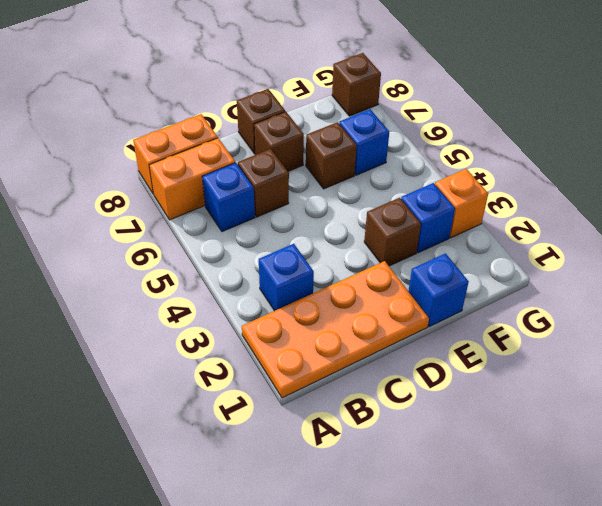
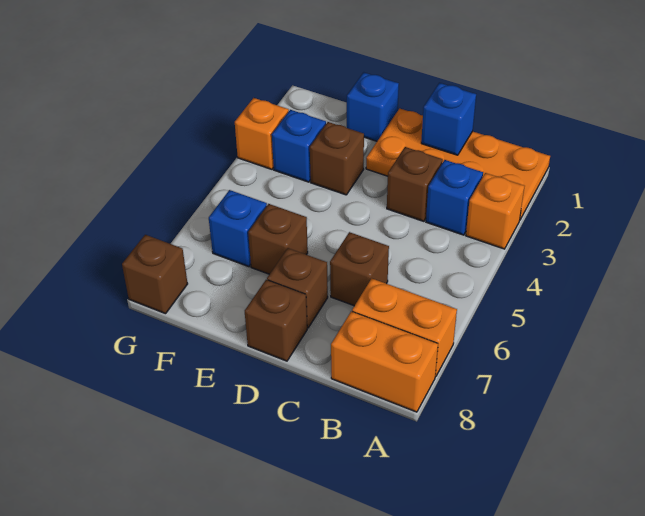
none -> orange 1x1 brick [466,173,524,249]
blue 1x1 brick [202,163,255,232] -> blue 1x1 brick moved to [421,83,476,155]
none -> brown 1x1 brick [387,147,443,221]

